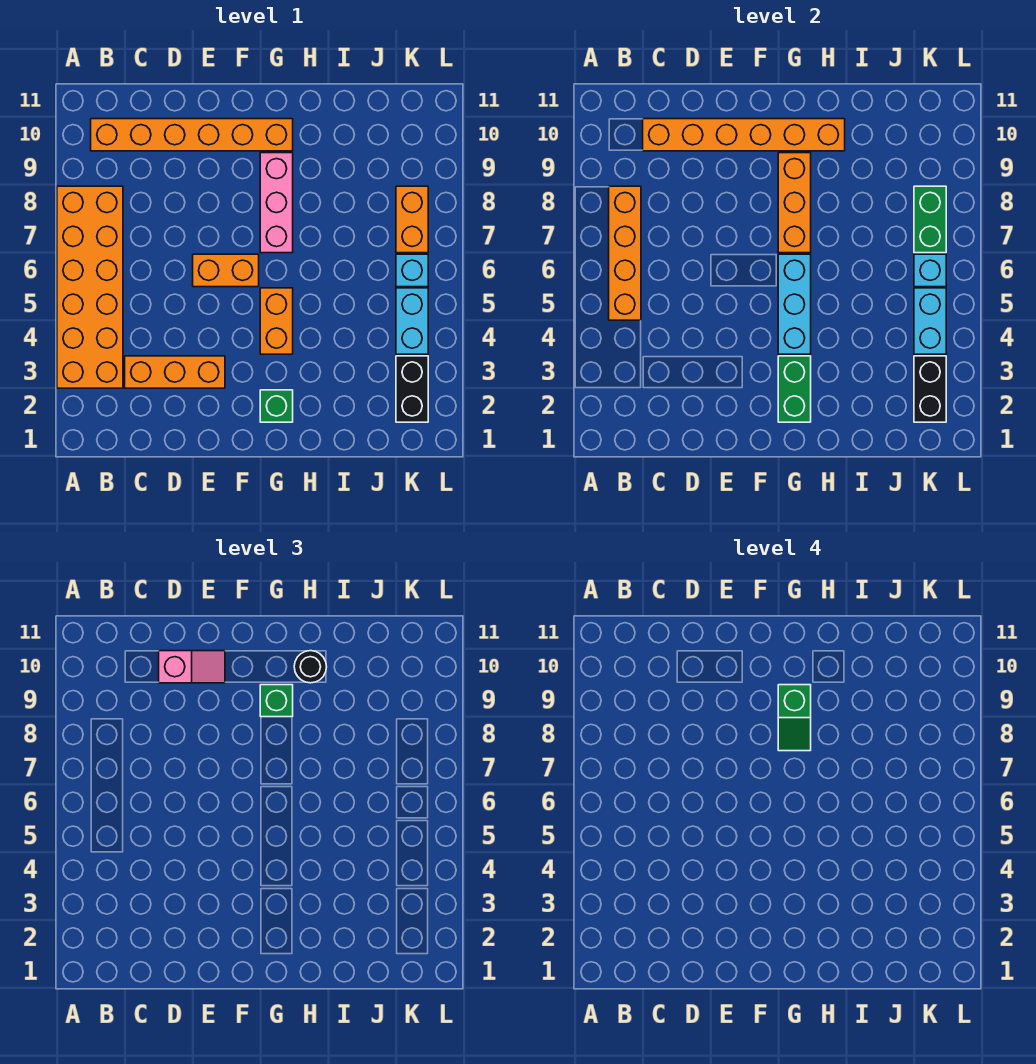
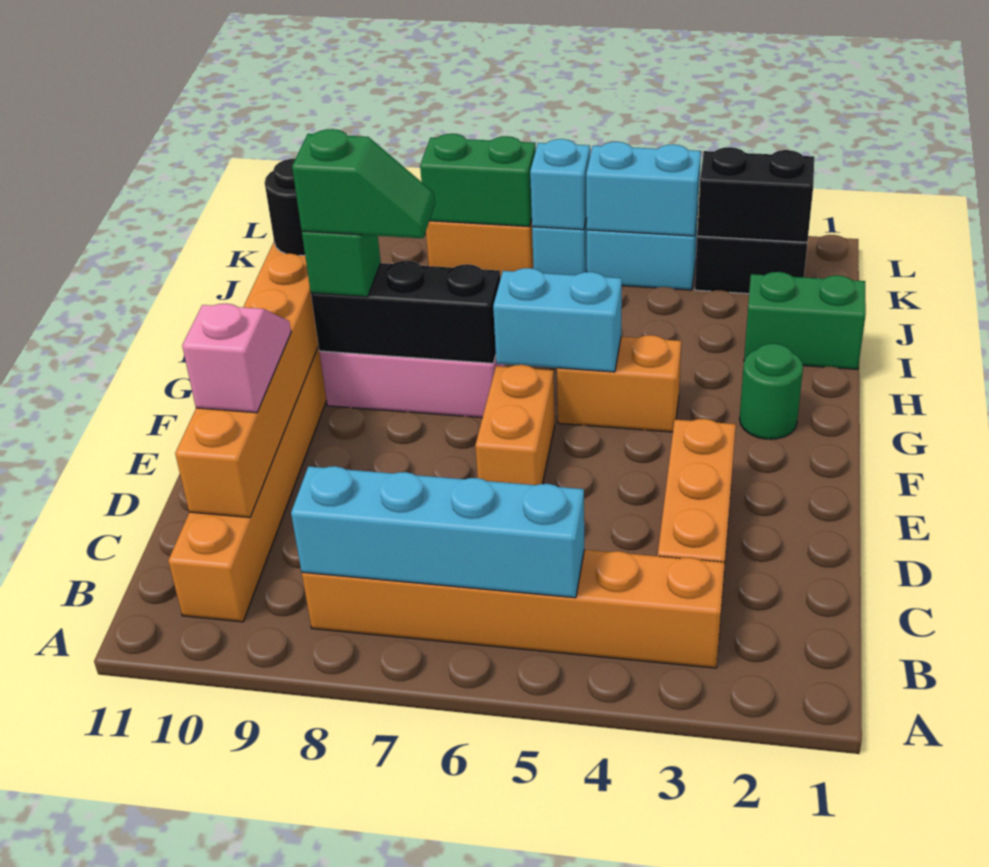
orange 2x6 brick [57,186,123,388] -> orange 1x6 brick [302,550,725,668]
orange 1x4 brick [609,186,641,320] -> cyan 1x4 brick [291,466,584,598]
green 1x1 brick [260,390,293,422] -> green 1x1 round brick [740,343,803,439]
green 1x2 brick [778,356,811,422] -> green 1x2 brick moved to [744,272,866,369]
cyan 1x3 brick [778,254,811,354] -> cyan 1x2 brick [493,268,622,372]
orange 1x3 brick [778,153,811,253] -> black 1x3 brick [311,261,500,363]

